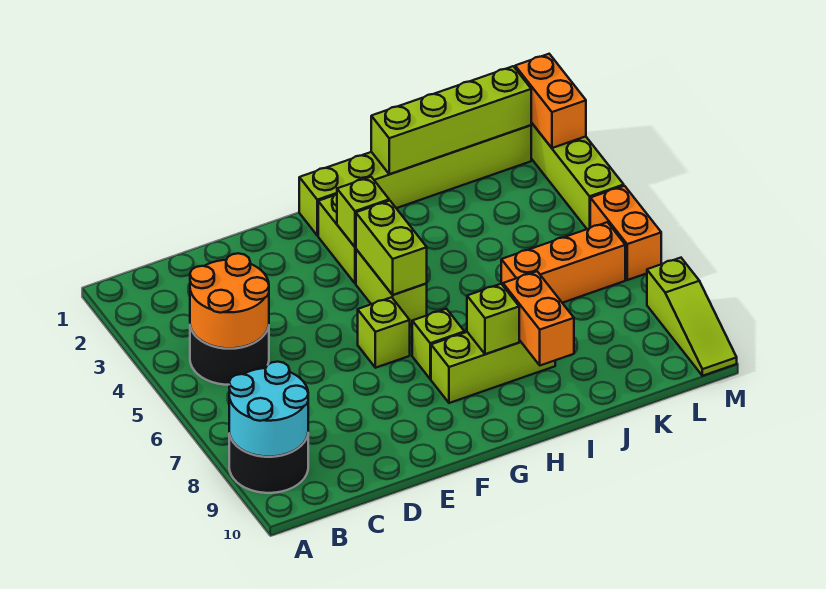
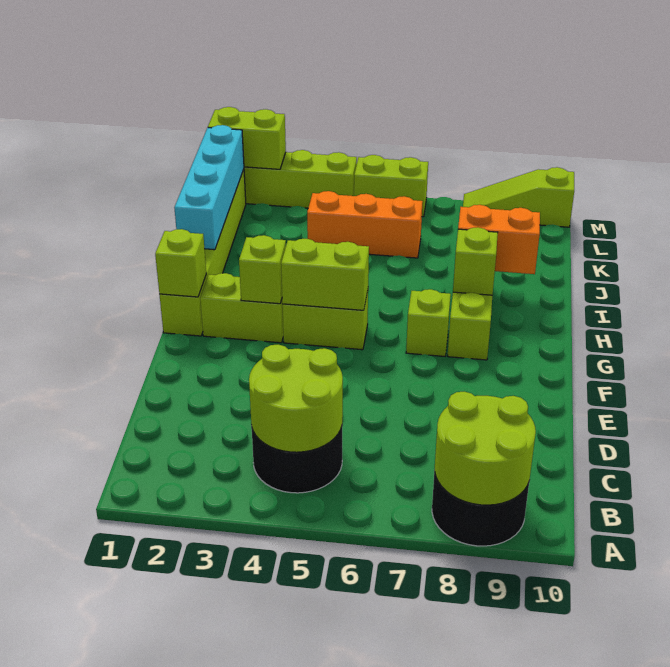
cyan 2x2 round brick [229,362,308,457] -> lime 2x2 round brick [435,392,536,505]
orange 2x2 round brick [190,253,269,348] -> lime 2x2 round brick [249,345,343,452]
lime 1x1 brick [358,297,410,368] -> lime 1x1 brick moved to [155,229,206,297]
lime 1x4 brick [371,66,531,174] -> cyan 1x4 brick [174,125,244,250]
orange 1x3 brick [501,222,625,303] -> orange 1x3 brick turned to [307,191,423,258]
orange 1x2 brick [515,54,586,148] -> lime 1x2 brick [208,107,286,169]
orange 1x2 brick [590,186,661,280] -> lime 1x2 brick [354,155,428,217]
lime 1x3 slope [647,258,737,376] -> lime 1x3 slope turned to [463,167,574,227]

